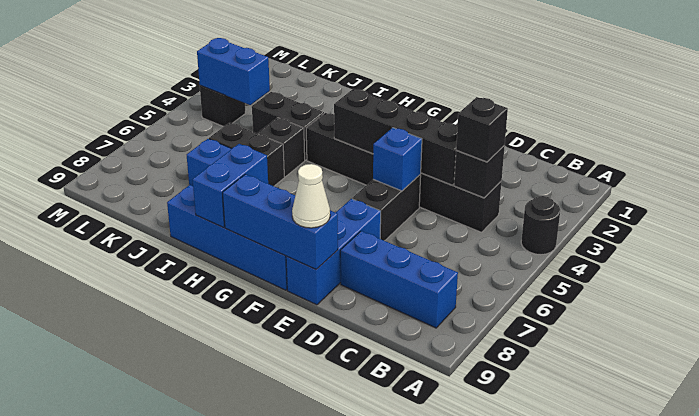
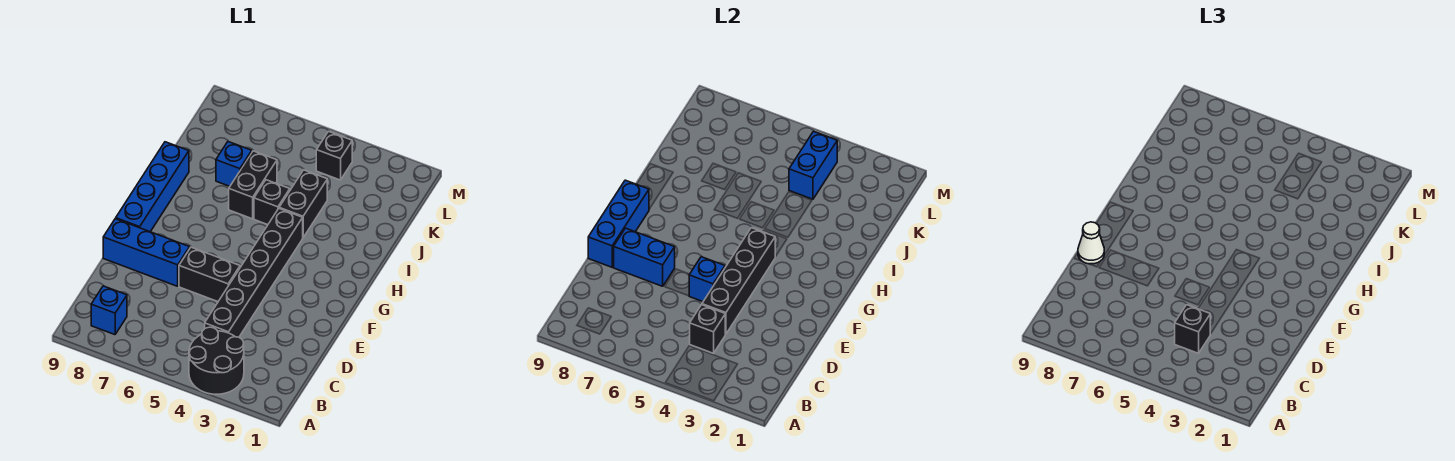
black 1x1 round brick [521,196,560,255] -> black 2x2 round brick [189,327,244,394]
blue 1x3 brick [340,231,458,328] -> blue 1x1 brick [91,286,127,335]
blue 1x2 brick [193,144,268,227] -> blue 1x2 brick moved to [613,228,675,286]

